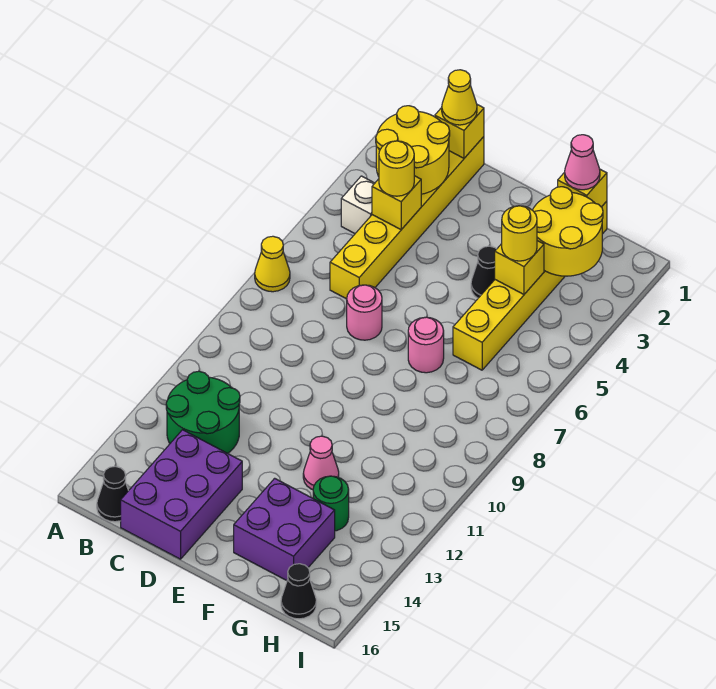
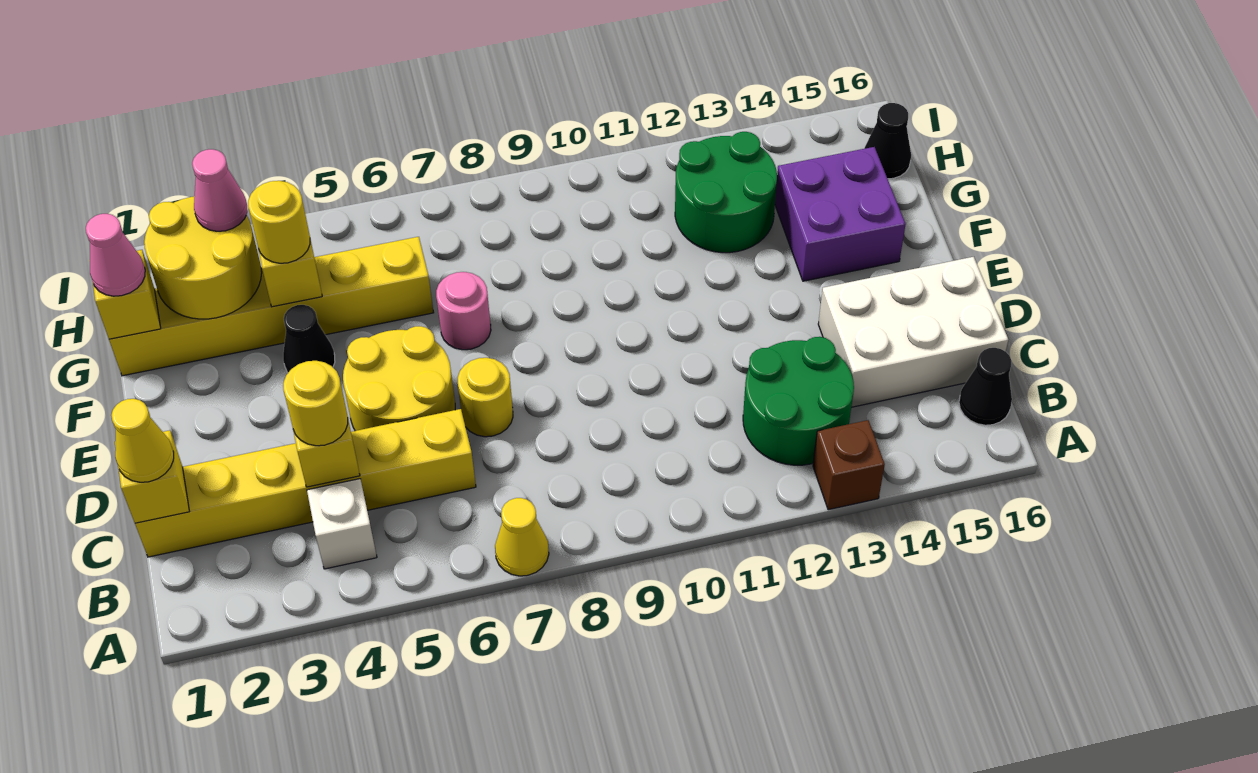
none -> brown 1x1 brick [813,420,885,510]
yellow 2x2 round brick [376,106,450,194] -> yellow 2x2 round brick moved to [343,326,455,431]
purple 2x3 brick [121,430,242,559] -> white 2x3 brick [818,257,1008,407]
pink 1x1 round brick [347,285,382,340] -> yellow 1x1 round brick [458,358,513,437]
pink 1x1 cone [303,436,339,490] -> pink 1x1 cone moved to [192,149,247,231]
green 1x1 round brick [313,476,349,531] -> green 2x2 round brick [675,132,777,253]

